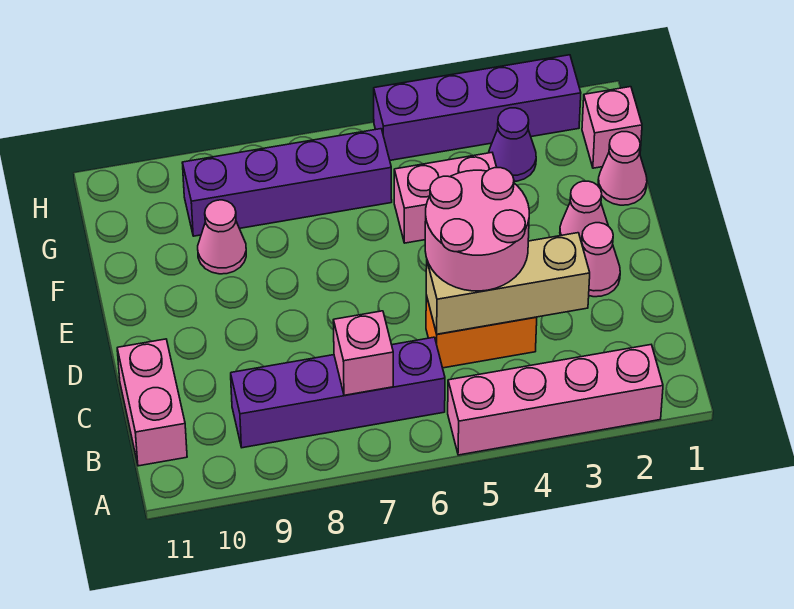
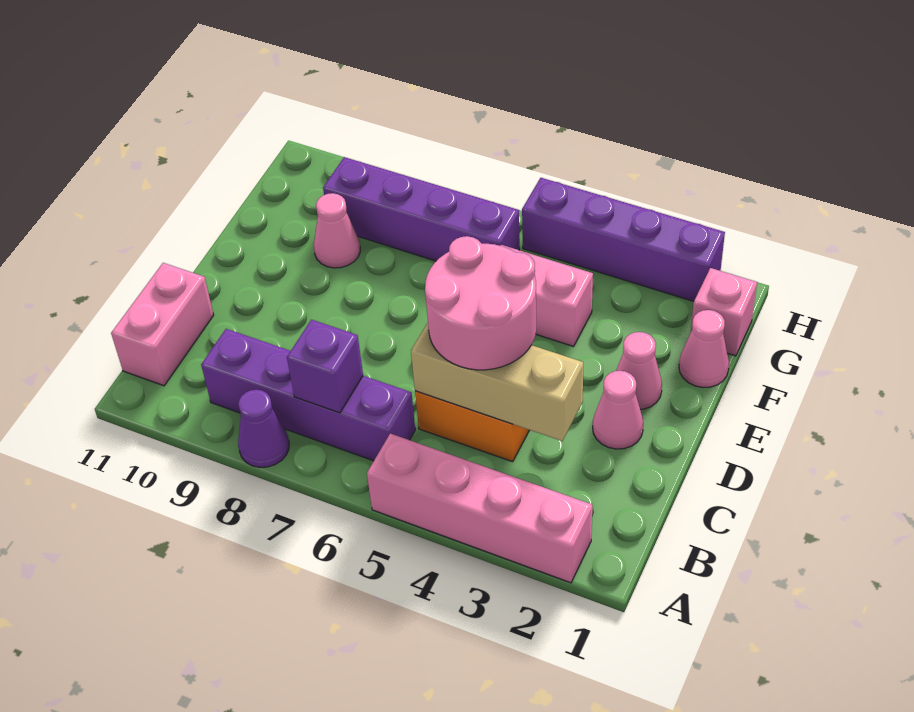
pink 1x1 brick [333,311,393,395] -> purple 1x1 brick [287,320,363,413]
purple 1x1 cone [489,108,536,181] -> purple 1x1 cone moved to [238,390,289,467]

